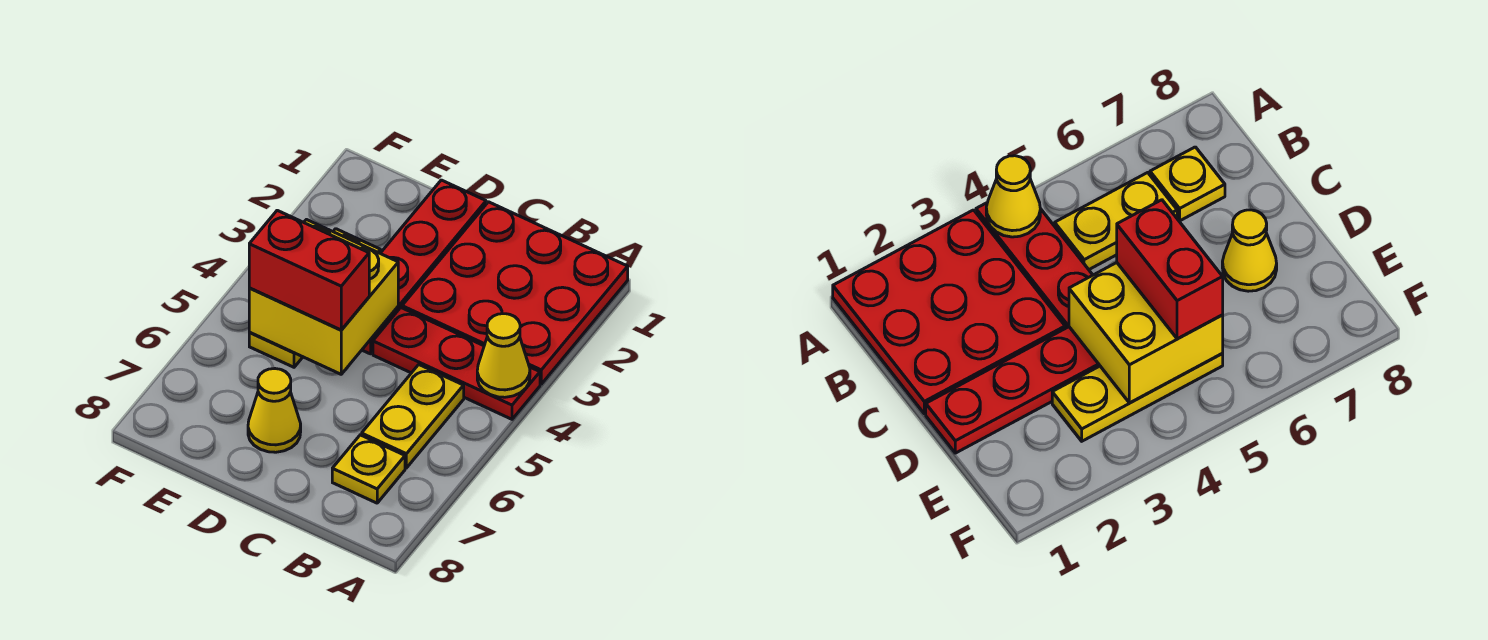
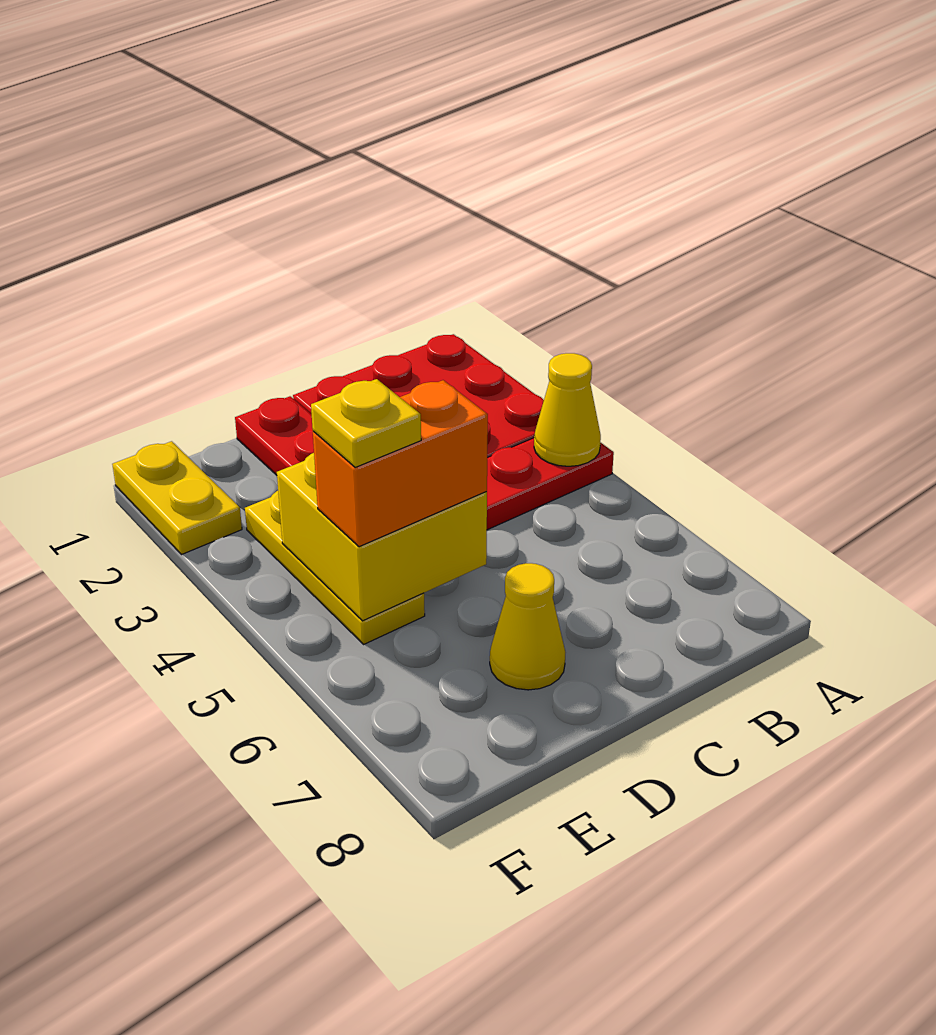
yellow 1x2 plate [362,365,464,468] -> yellow 1x2 plate moved to [112,441,242,555]
yellow 1x1 plate [332,435,405,503] -> yellow 1x1 plate moved to [311,379,421,467]
red 1x2 brick [249,210,369,330] -> orange 1x2 brick [313,380,488,547]

